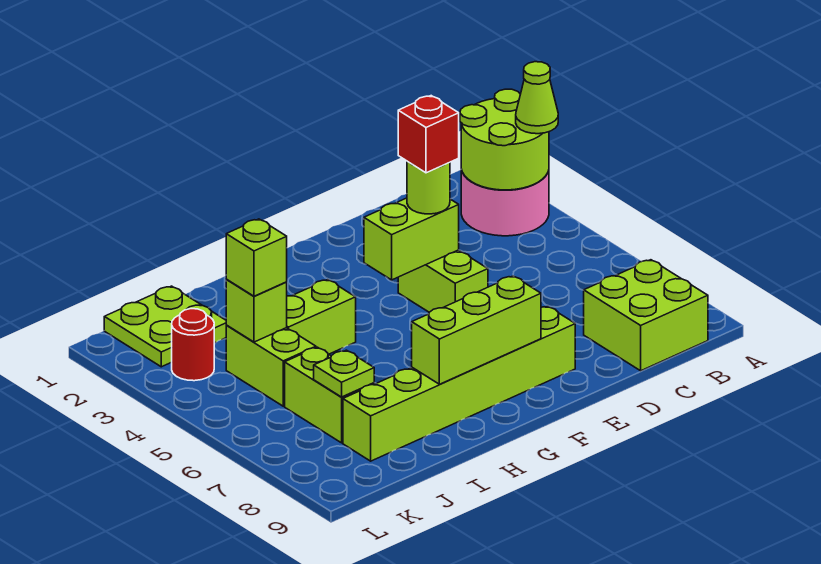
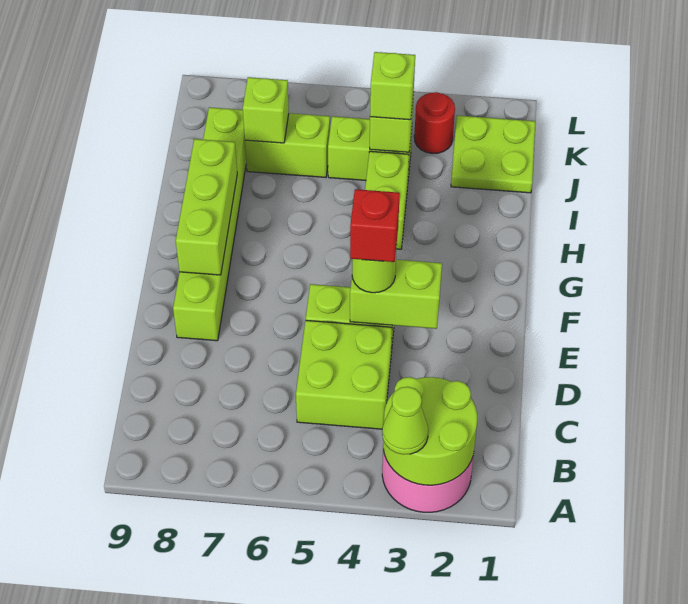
lime 2x2 brick [584,260,708,371] -> lime 2x2 brick moved to [296,320,392,429]
lime 1x2 brick [364,198,459,280] -> lime 1x2 brick turned to [350,260,442,329]
lime 1x1 plate [314,350,374,397] -> lime 1x1 brick [243,77,289,143]

